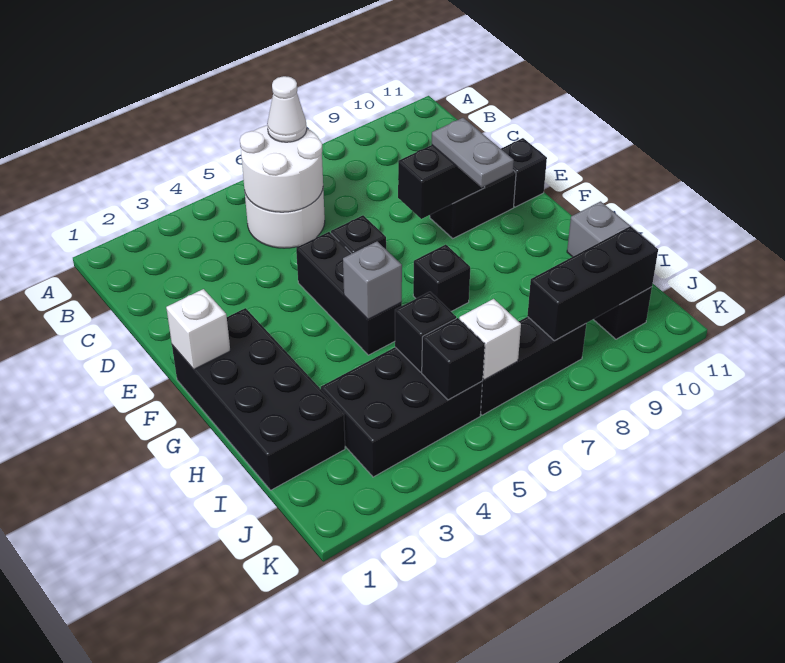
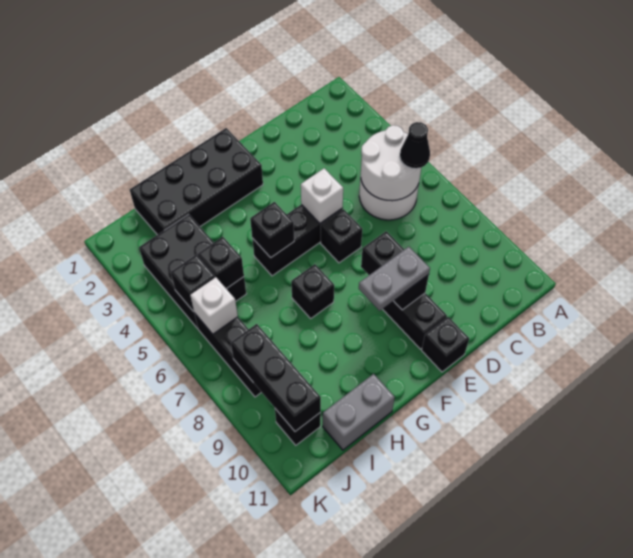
white 1x1 cone [267,76,307,142] -> black 1x1 cone [400,122,430,169]
white 1x1 brick [166,289,230,369] -> white 1x1 brick moved to [301,168,343,223]
grey 1x1 brick [343,241,402,319] -> black 1x1 brick [250,202,294,258]

